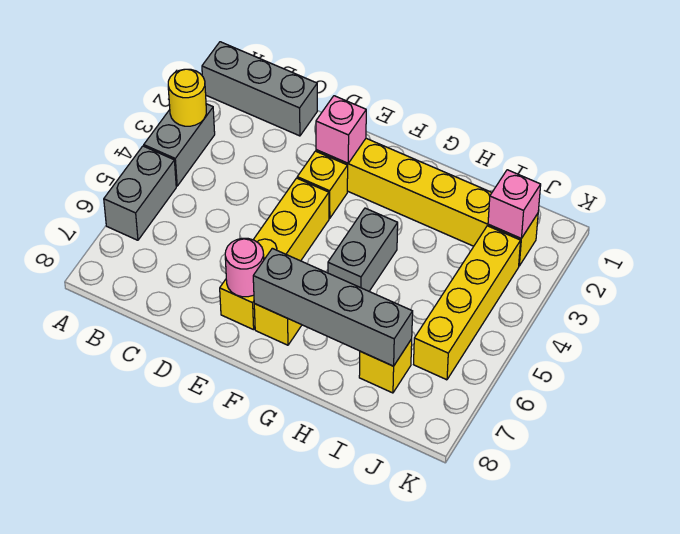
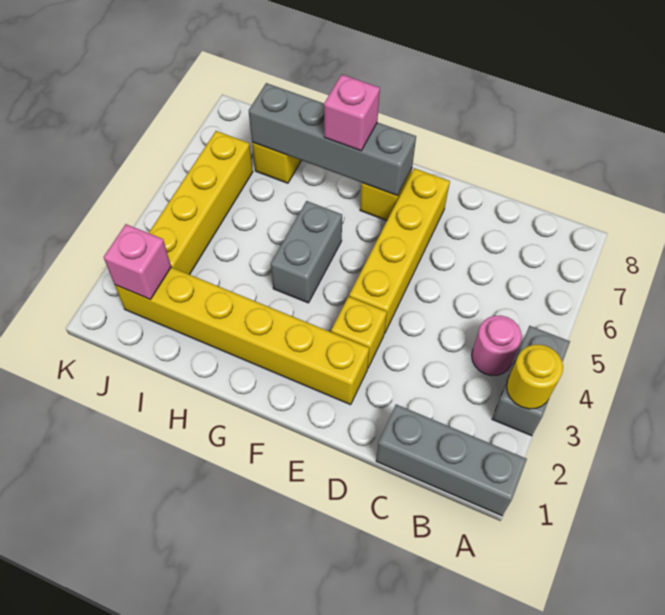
grey 1x2 brick [104,146,176,240] -> none
pink 1x1 brick [316,96,366,163] -> pink 1x1 brick moved to [324,75,380,151]
pink 1x1 round brick [225,238,264,297] -> pink 1x1 round brick moved to [472,315,522,376]

